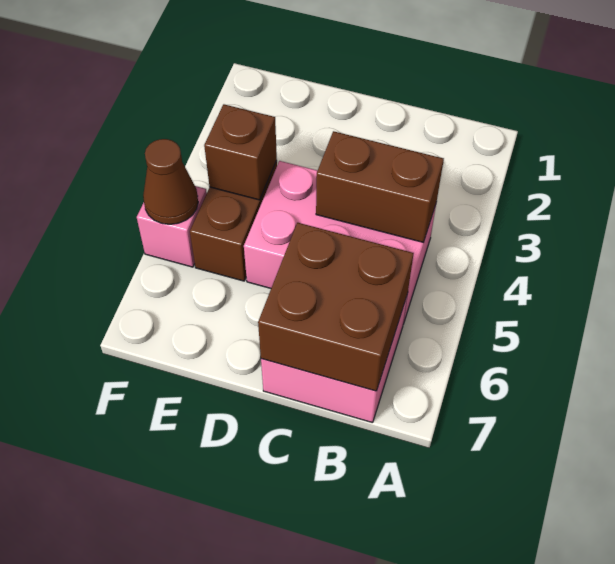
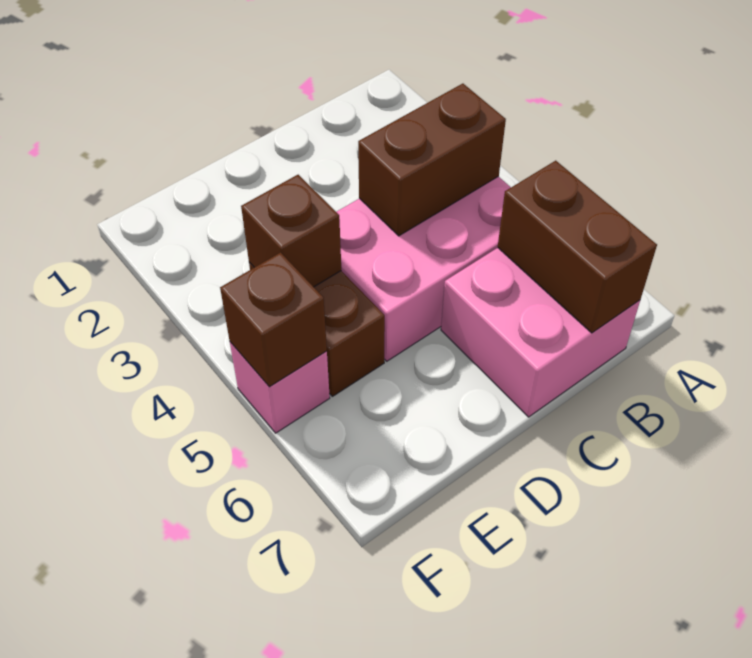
brown 2x2 brick [258,223,414,391] -> brown 1x2 brick [498,161,657,333]
brown 1x1 cone [143,139,198,224] -> brown 1x1 brick [220,252,327,387]

